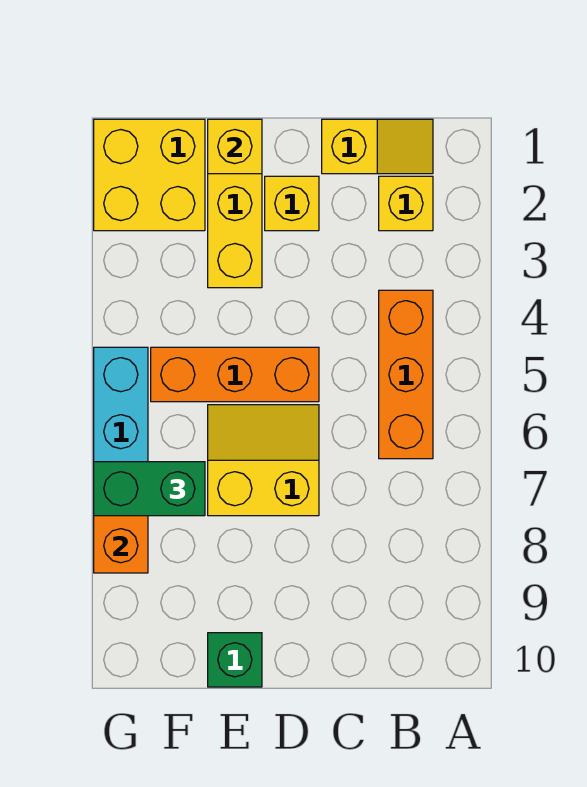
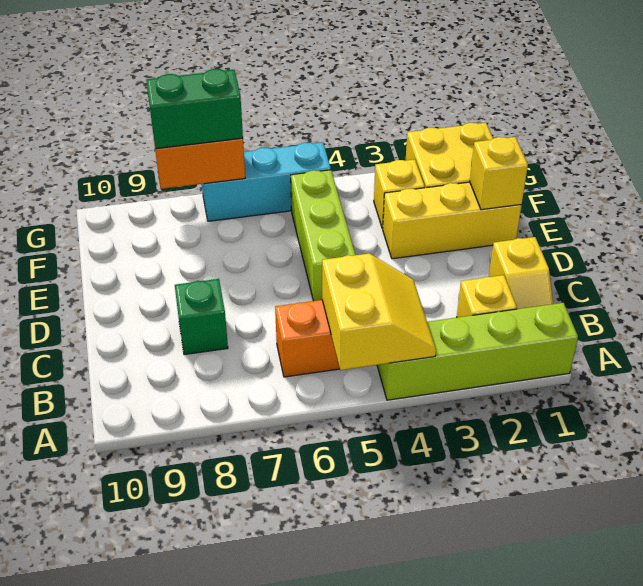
none -> lime 1x4 brick [377,303,578,400]
yellow 1x1 brick [265,176,319,231] -> yellow 1x1 brick moved to [374,160,425,229]
orange 1x3 brick [151,347,319,402] -> lime 1x3 brick [291,170,355,301]
yellow 2x2 slope [208,405,319,516] -> yellow 2x2 slope moved to [322,254,436,370]
green 1x1 brick [208,633,262,687] -> green 1x1 brick moved to [175,279,228,355]
green 1x2 brick [94,462,205,516] -> green 1x2 brick turned to [146,69,243,149]

